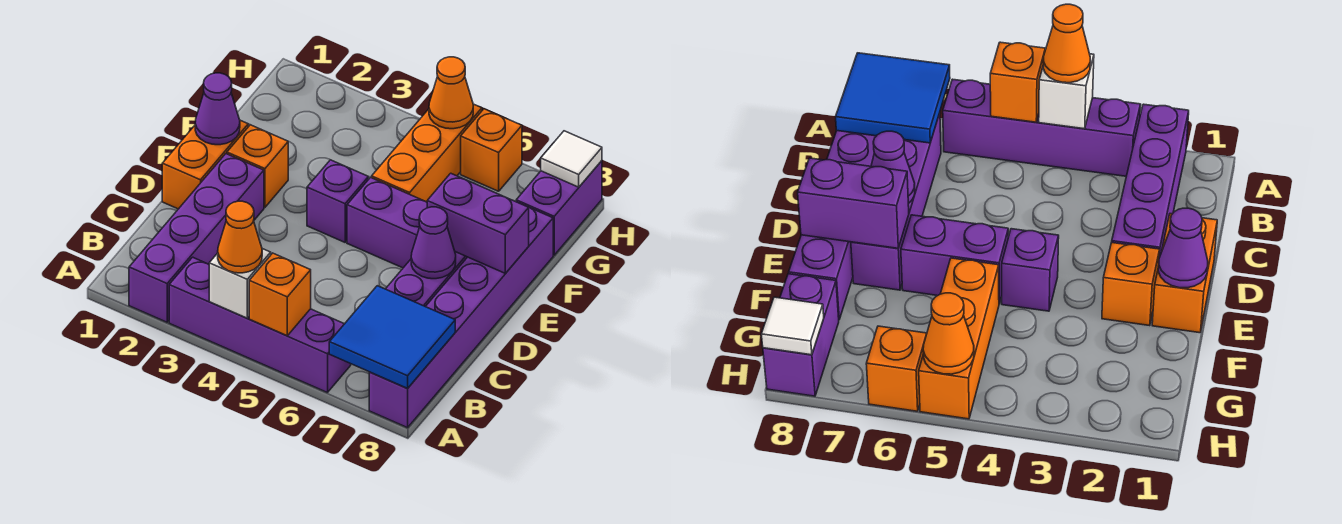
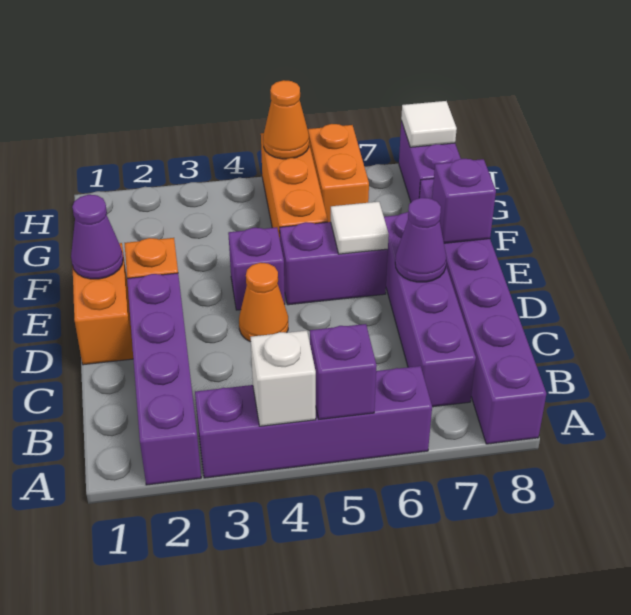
orange 1x1 cone [218,201,262,273] -> orange 1x1 cone moved to [239,263,288,342]
orange 1x1 brick [249,253,311,336] -> purple 1x1 brick [310,324,377,419]
blue 2x2 tile [329,286,455,389] -> none
none -> white 1x1 tile [331,202,389,254]
purple 1x2 brick [427,173,529,273] -> purple 1x1 brick [432,159,496,243]
orange 1x1 brick [461,109,522,191] -> orange 1x2 brick [308,124,369,222]

